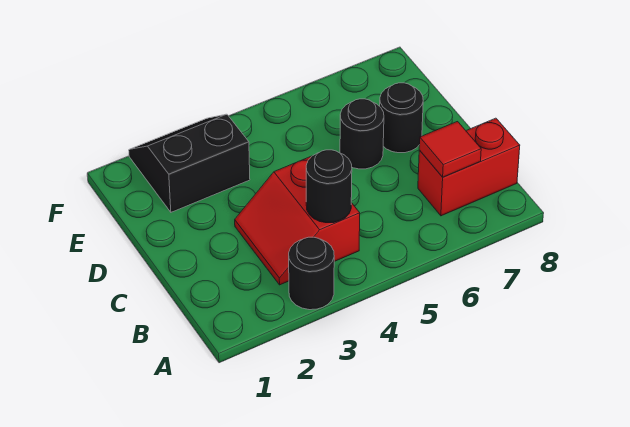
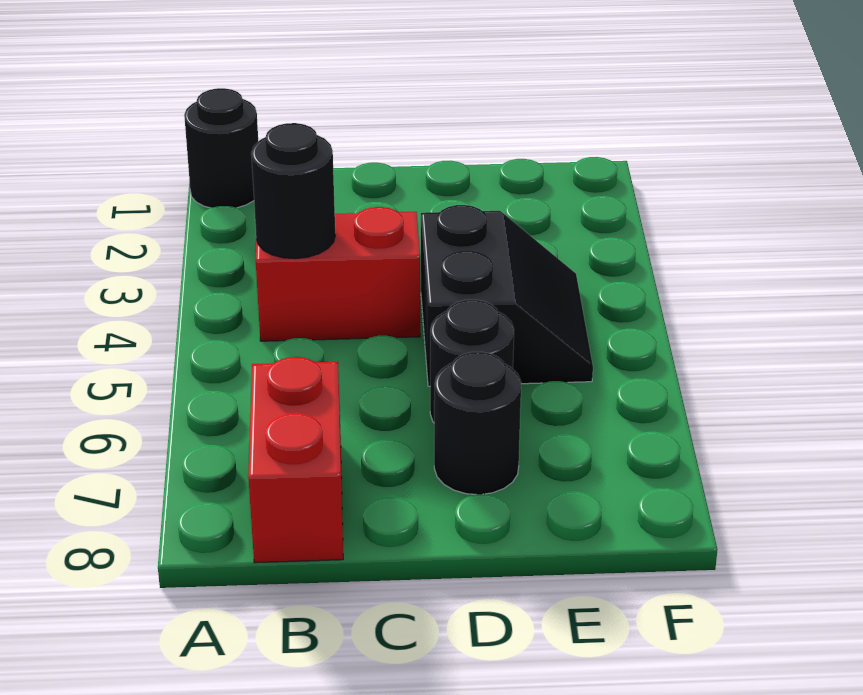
black 1x1 round brick [289,237,334,310] -> black 1x1 round brick moved to [184,88,258,208]
red 1x1 tile [419,122,481,177] -> none
black 2x2 slope [129,114,250,212] -> black 2x2 slope moved to [421,205,593,386]

